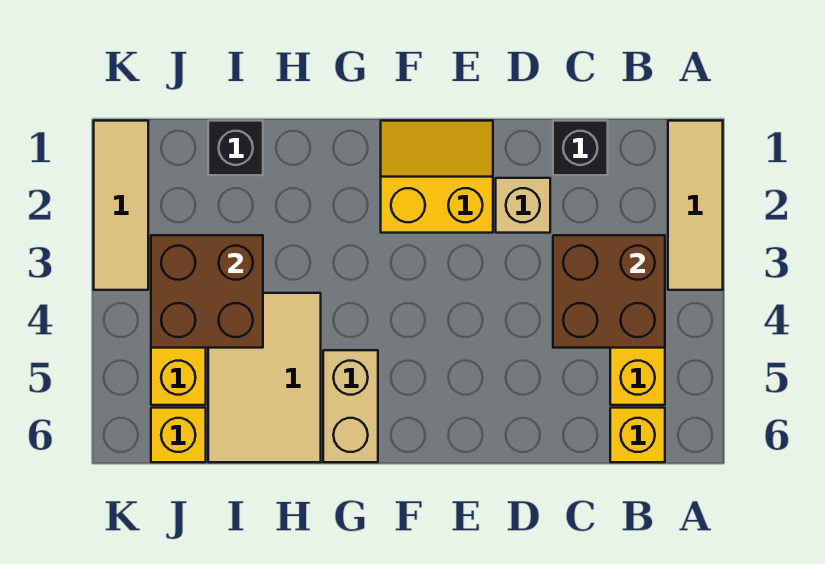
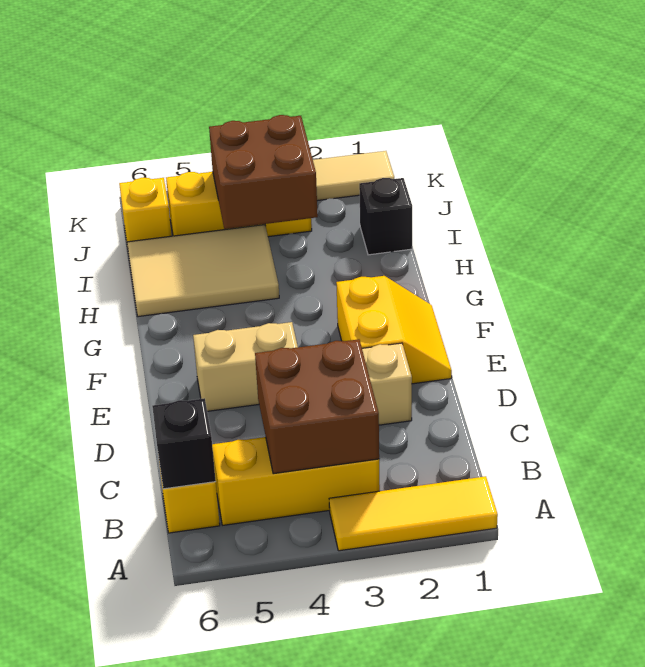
tan 1x3 tile [668,121,723,290] -> yellow 1x3 tile [329,476,498,551]
black 1x1 brick [553,121,608,175] -> black 1x1 brick moved to [152,398,216,489]
tan 1x2 brick [323,350,378,462] -> tan 1x2 brick moved to [193,322,298,411]

